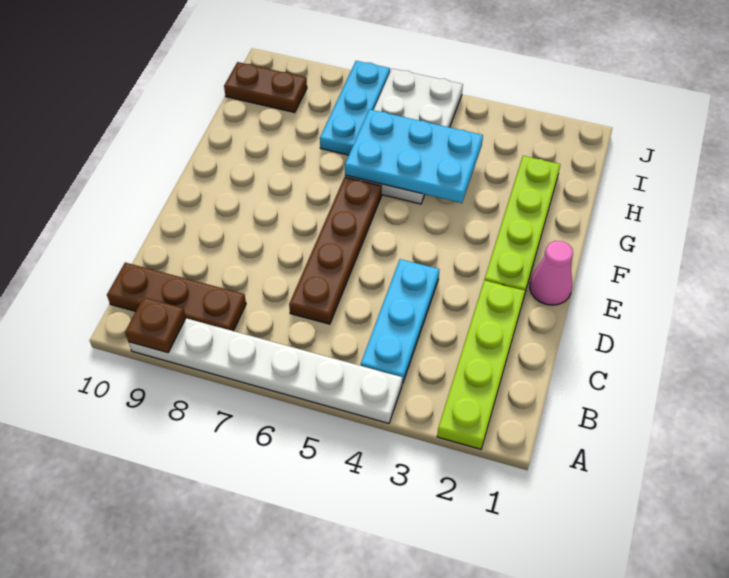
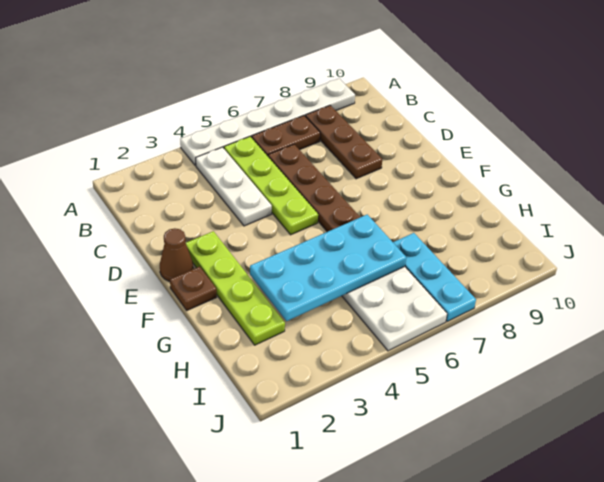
lime 1x4 plate [437,280,525,449] -> lime 1x4 plate moved to [224,136,318,235]
brown 1x1 plate [125,297,186,353] -> brown 1x1 plate moved to [170,266,217,310]
cyan 1x3 plate [361,259,439,384] -> white 1x3 plate [196,147,272,226]
brown 1x3 plate [107,263,246,331] -> brown 1x3 plate turned to [305,105,382,179]
pink 1x1 cone [530,241,573,305] -> brown 1x1 cone [160,228,193,282]
cyan 2x3 plate [345,109,483,203] -> cyan 2x4 plate [250,214,406,321]
brown 1x2 plate [224,62,307,113] -> brown 1x2 plate moved to [252,116,320,156]

